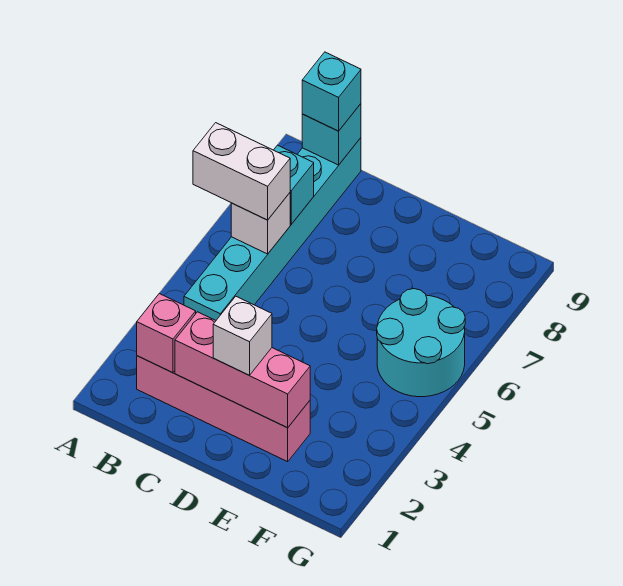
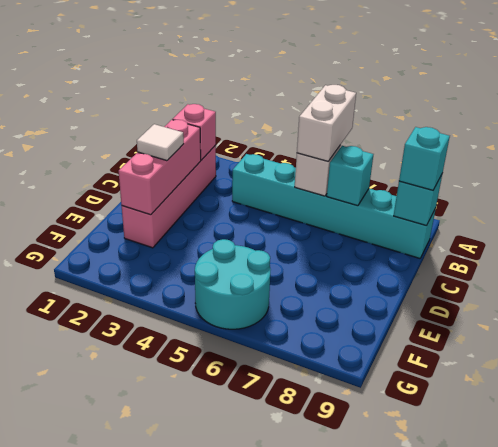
white 1x1 brick [213,296,272,375] -> white 1x1 tile [137,124,184,161]

